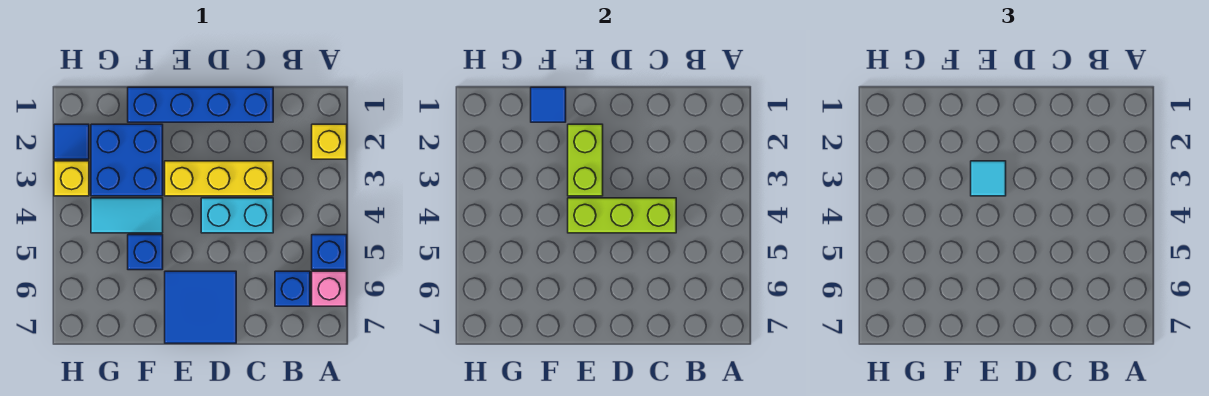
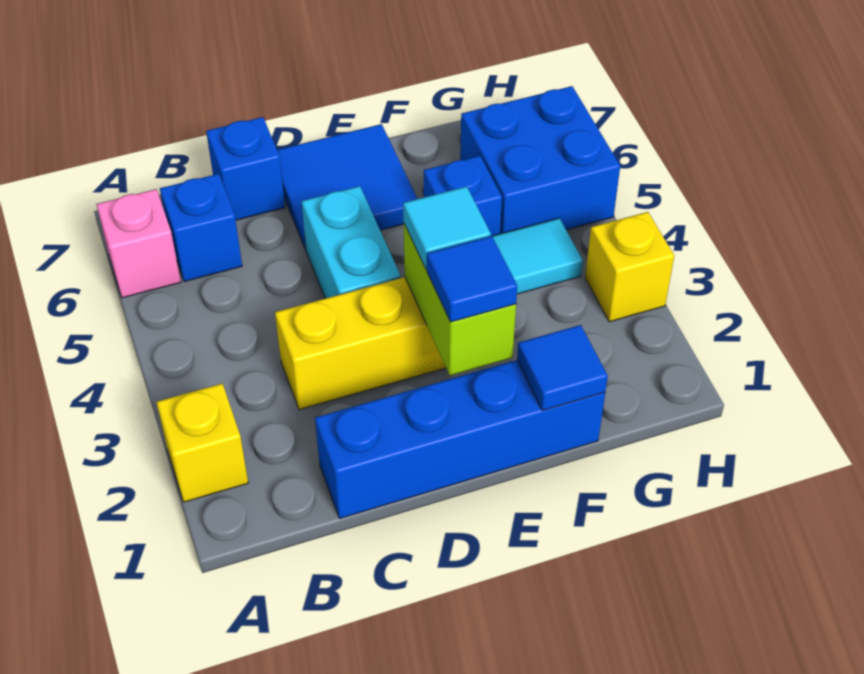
blue 1x1 brick [312,235,347,270] -> blue 1x1 brick moved to [206,117,285,220]
cyan 1x2 brick [201,198,273,233] -> cyan 1x2 brick turned to [302,186,401,298]
lime 1x3 brick [568,198,676,233] -> none
blue 2x2 brick [91,124,163,196] -> blue 2x2 brick moved to [460,86,620,234]
blue 1x1 tile [54,124,89,159] -> blue 1x1 tile moved to [427,236,517,322]

